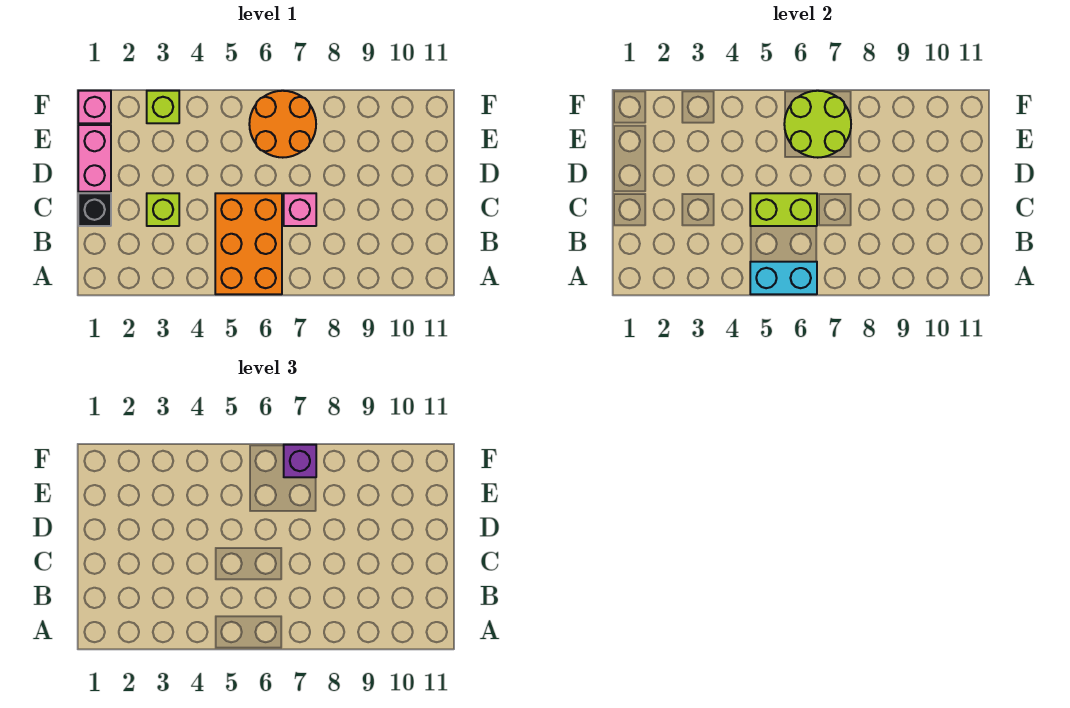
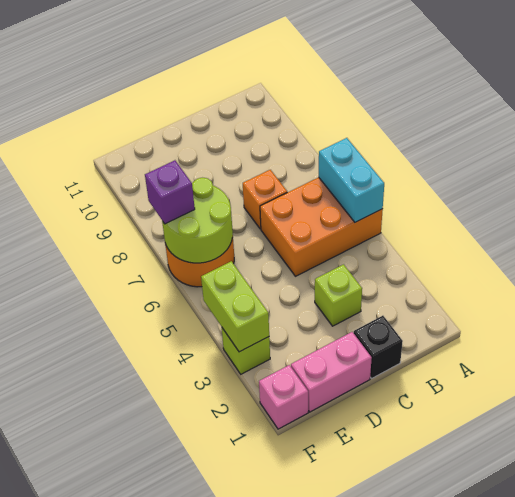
lime 1x2 brick [750,193,817,226] -> lime 1x2 brick moved to [201,261,269,352]
pink 1x1 brick [284,193,316,226] -> orange 1x1 brick [243,170,287,229]

